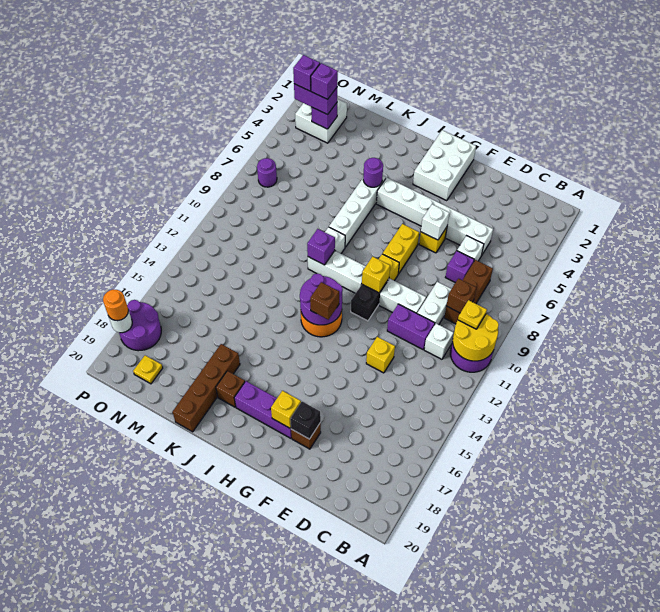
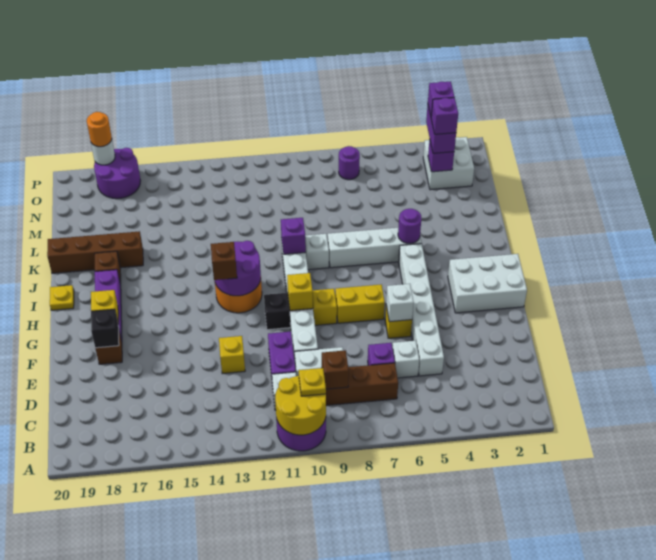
yellow 1x1 plate [133,355,163,384] -> yellow 1x1 plate moved to [50,285,74,310]

